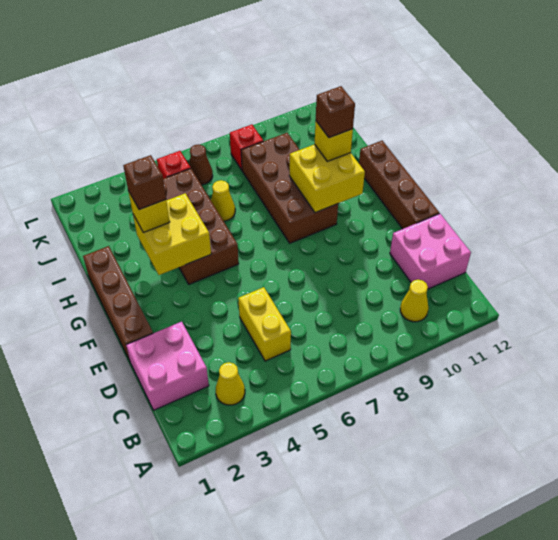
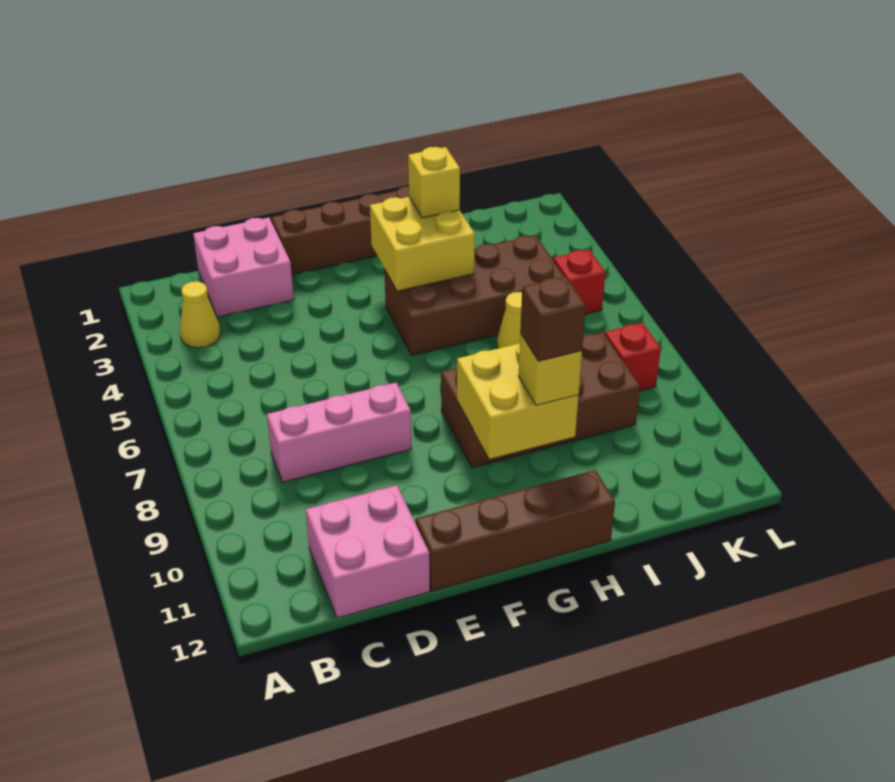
yellow 1x1 cone [400,280,429,322] -> none
yellow 1x2 brick [238,287,291,361] -> none
none -> pink 1x3 brick [267,383,411,482]
brown 1x1 brick [123,155,166,210] -> none
brown 1x1 cone [189,144,213,185] -> none

